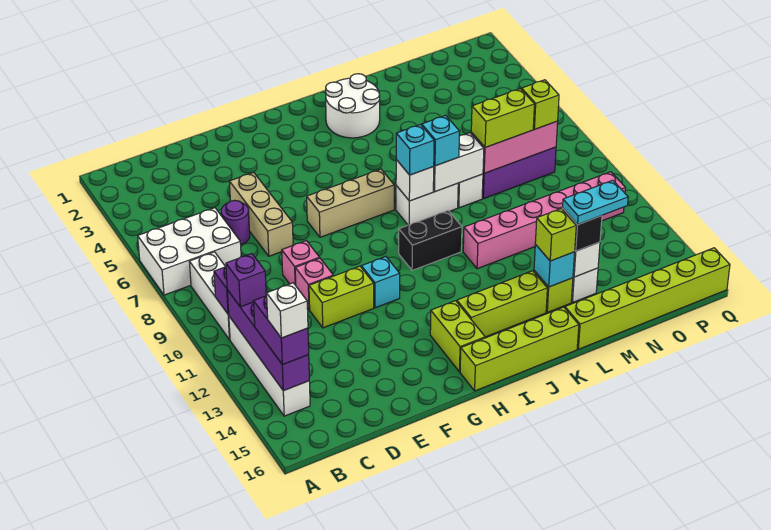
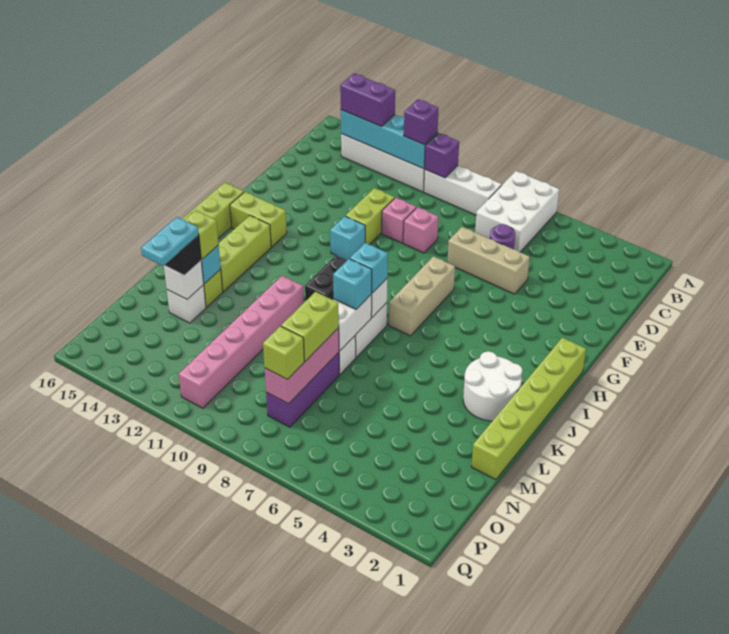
purple 1x4 brick [227,290,309,391] -> cyan 1x4 brick [341,110,438,169]
white 1x1 brick [266,283,308,338] -> none
lime 1x6 brick [565,248,730,349] -> lime 1x6 brick moved to [472,338,586,480]

